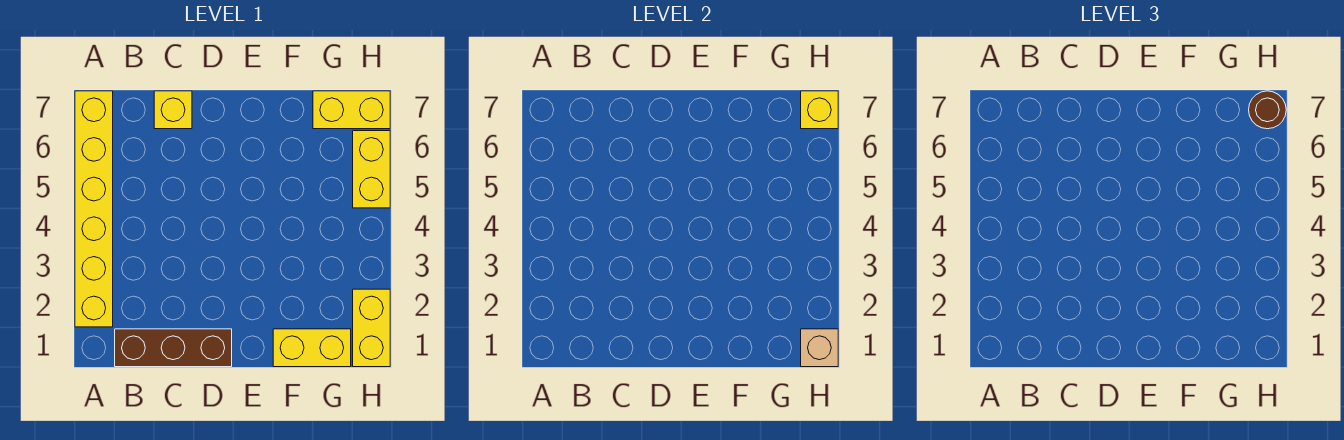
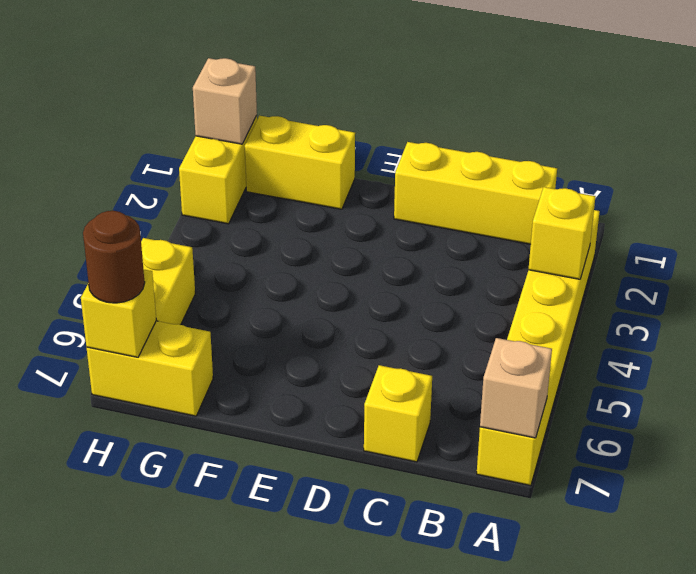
none -> yellow 1x1 brick [529,187,596,279]
none -> tan 1x1 brick [480,338,552,438]
brown 1x3 brick [115,329,232,367] -> yellow 1x3 brick [394,142,557,244]

